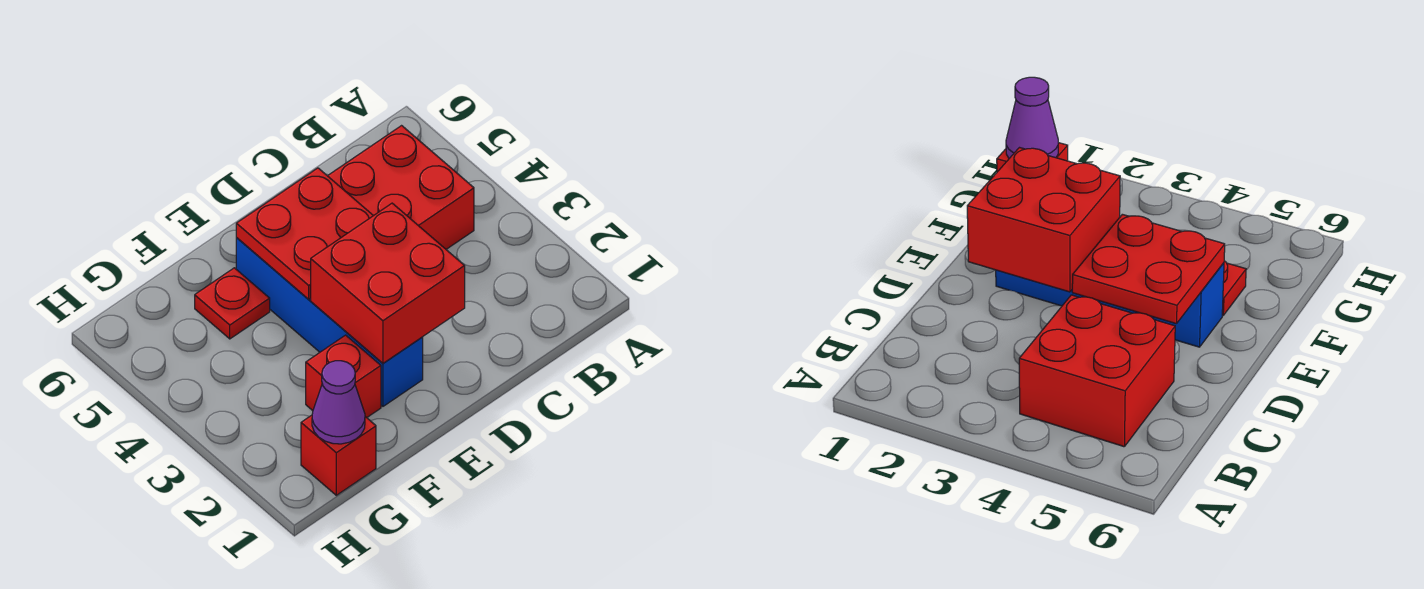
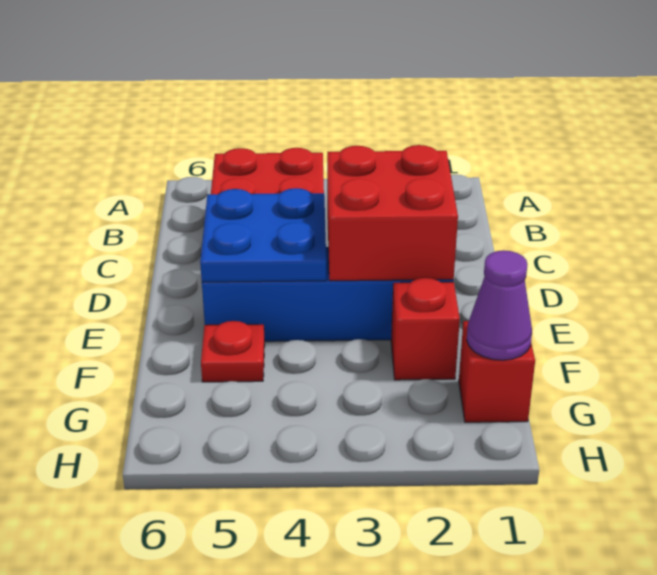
red 2x2 plate [236,168,373,299] -> blue 2x2 plate [200,188,326,282]

